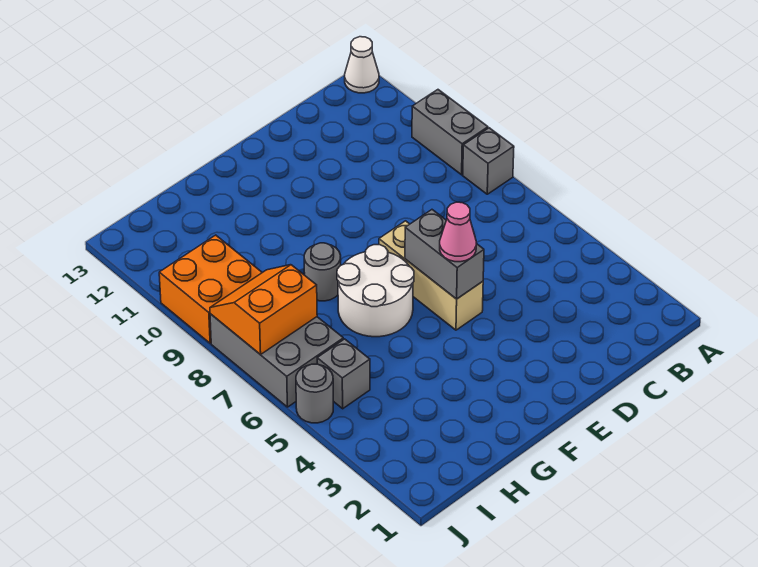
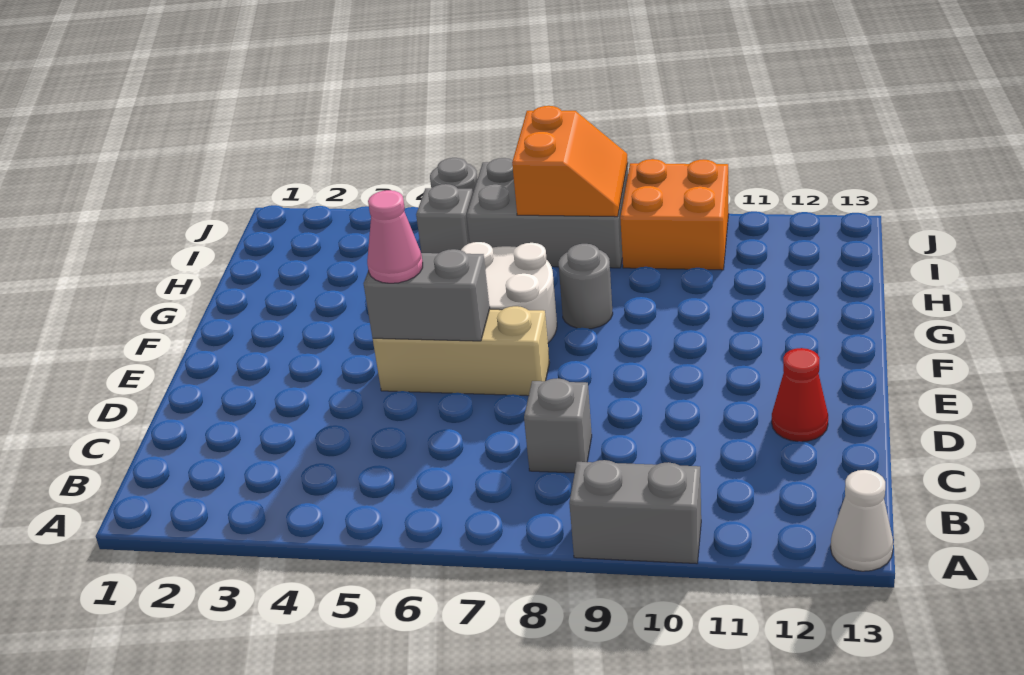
grey 1x1 brick [463,128,514,194] -> grey 1x1 brick moved to [524,378,592,473]
none -> red 1x1 cone [772,348,828,442]

